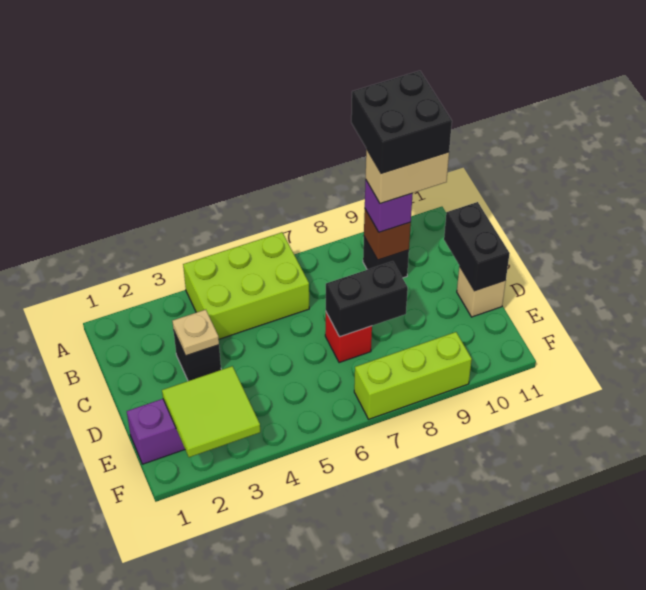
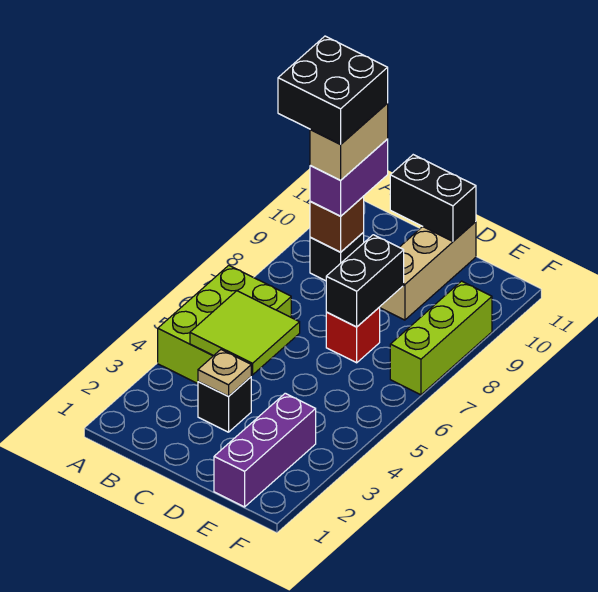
purple 1x1 brick [365,180,413,232] -> purple 1x2 brick [310,139,388,216]
tan 1x1 brick [457,266,506,317] -> tan 1x3 brick [380,222,476,320]
lime 2x2 tile [162,366,260,457] -> lime 2x2 tile moved to [190,291,300,375]

